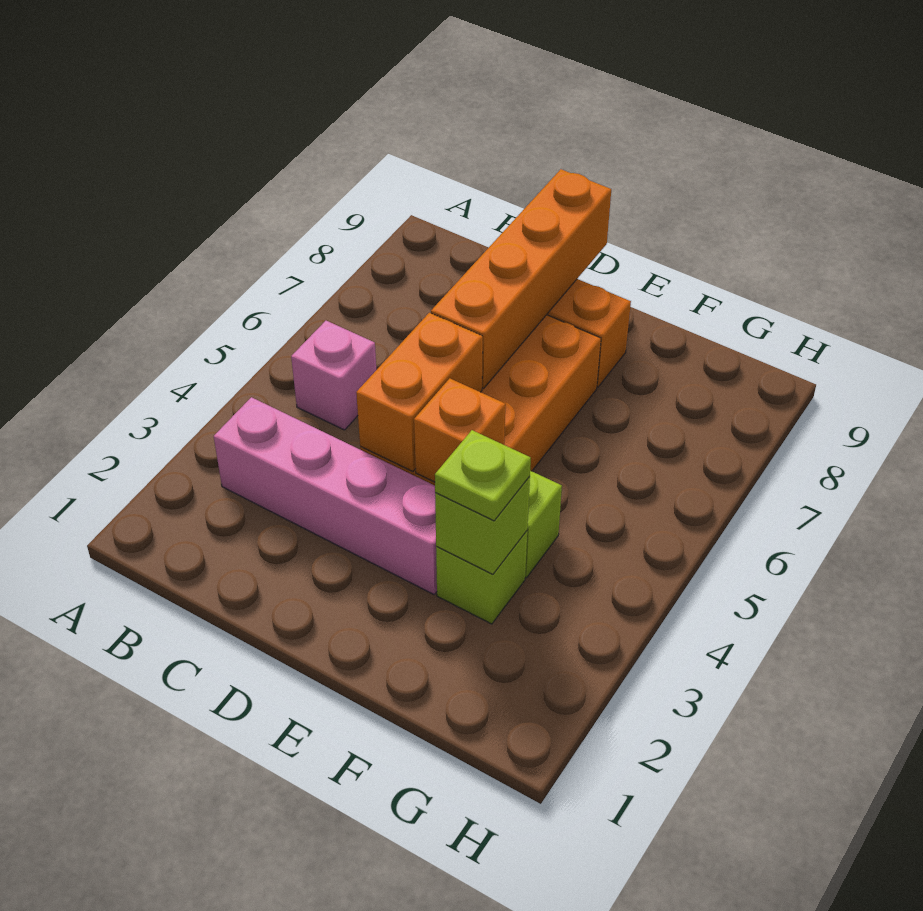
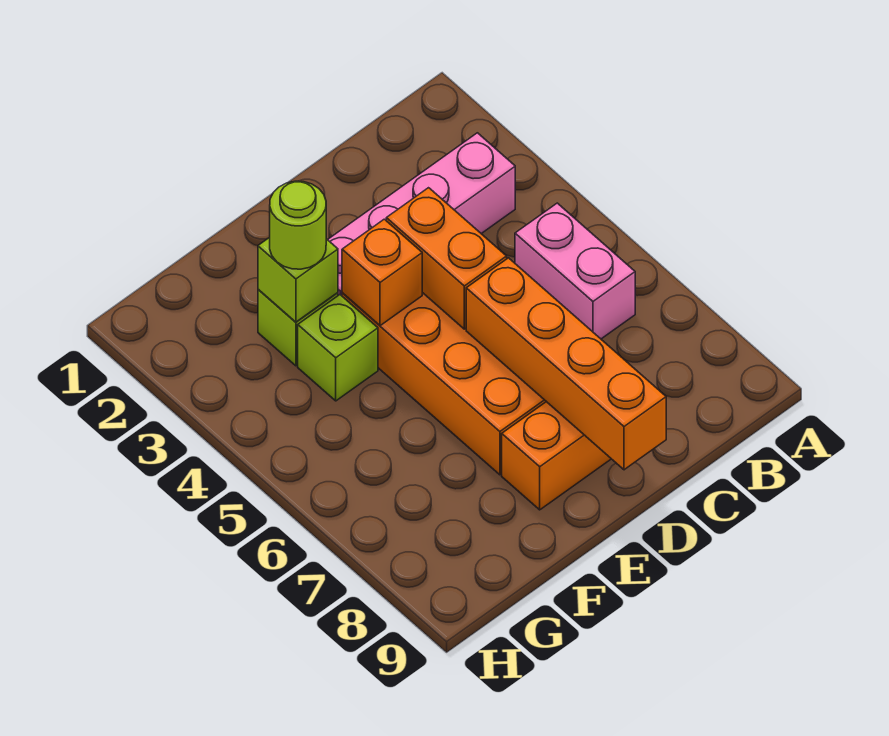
pink 1x1 brick [291,320,376,430] -> pink 1x2 brick [515,203,635,339]
lime 1x1 plate [435,430,531,521] -> lime 1x1 round brick [270,181,326,269]

